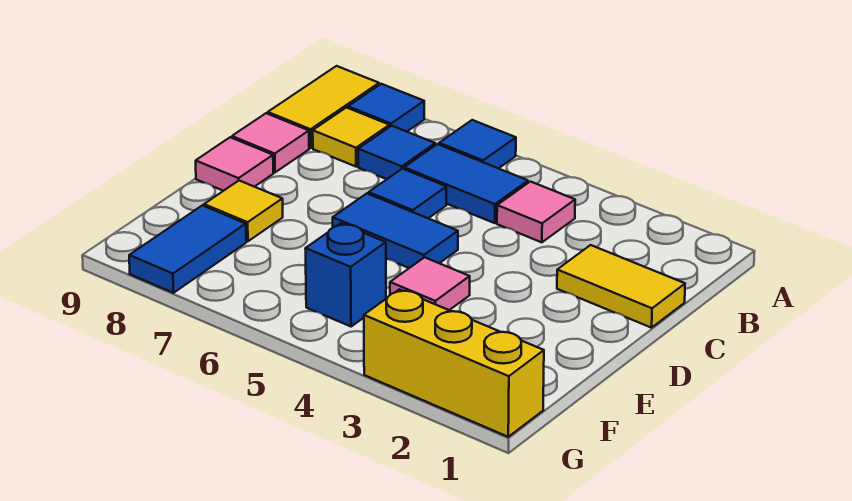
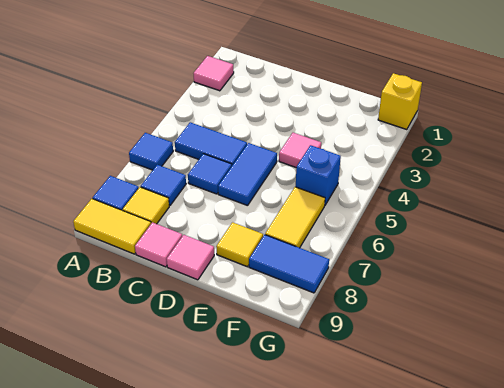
pink 1x1 tile [497,182,575,242] -> pink 1x1 tile moved to [193,56,234,91]
blue 1x2 tile [404,144,528,223] -> blue 1x2 tile turned to [175,122,247,165]
yellow 1x2 tile [557,245,685,328] -> yellow 1x2 tile moved to [265,187,325,248]
yellow 1x3 brick [364,289,544,437] -> yellow 1x1 brick [378,73,422,130]

